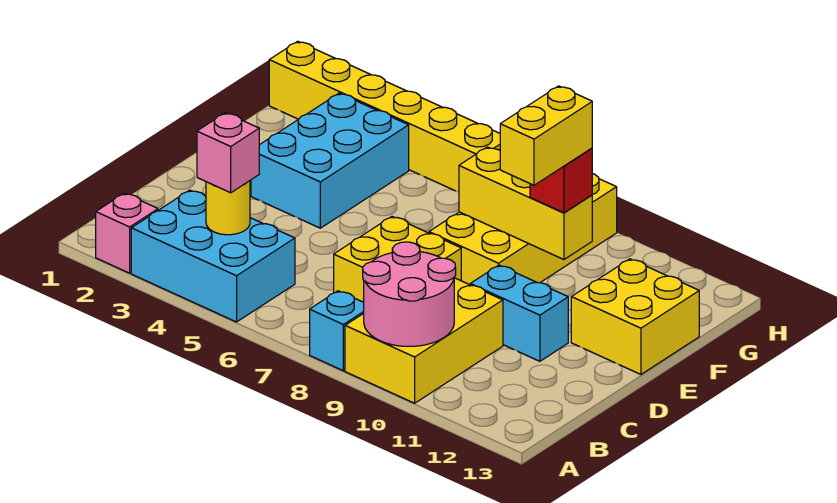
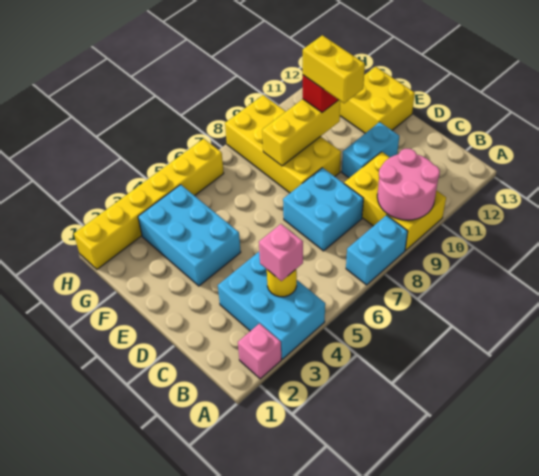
cyan 2x3 brick [131,190,295,322] -> cyan 2x3 brick turned to [218,252,325,359]
cyan 1x1 brick [310,291,364,371] -> cyan 1x2 brick [346,215,408,285]
yellow 2x2 brick [334,217,461,302] -> cyan 2x2 brick [283,168,364,251]

